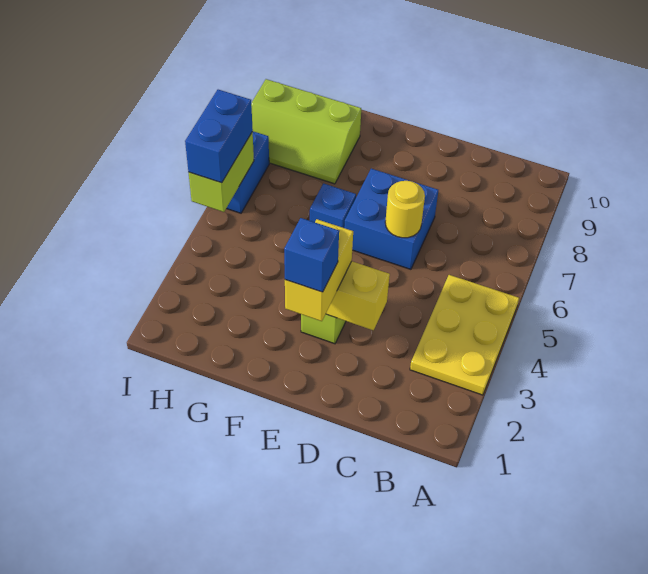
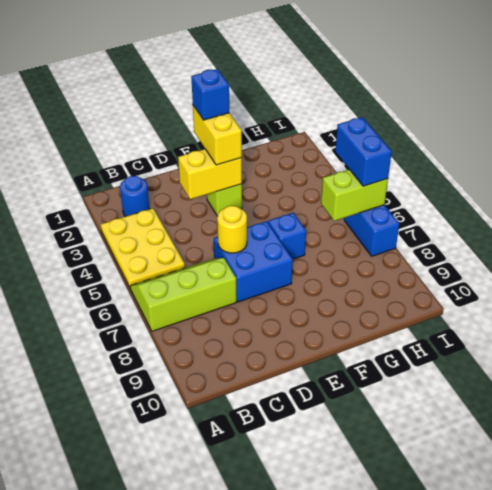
none -> blue 1x1 round brick [120,176,149,217]
lime 2x3 slope [251,79,361,184] -> lime 2x3 slope moved to [130,258,237,331]
lime 1x2 brick [189,132,254,212] -> lime 1x2 brick turned to [321,169,388,221]

